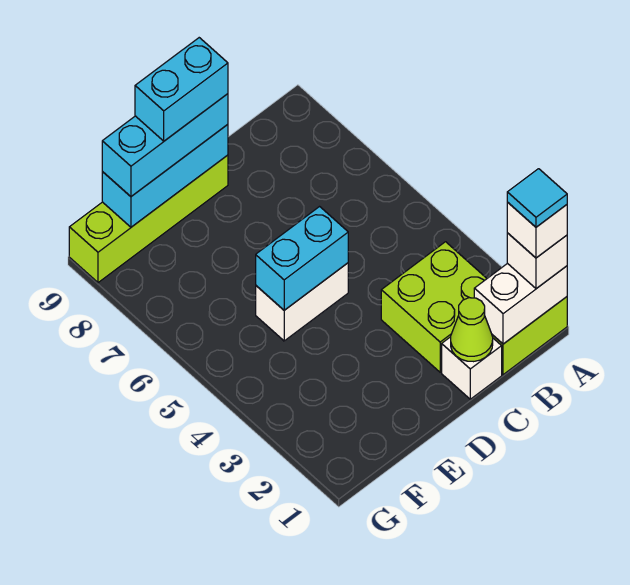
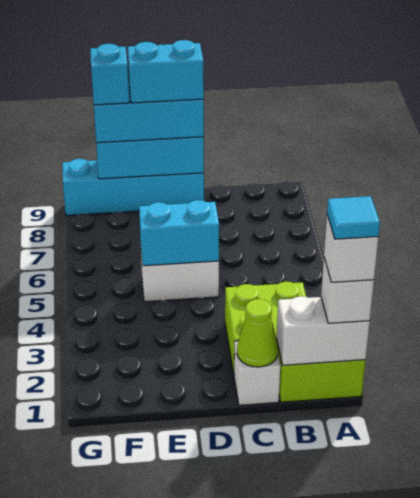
lime 1x4 brick [69,155,228,283] -> cyan 1x4 brick [62,159,204,216]
none -> cyan 1x1 brick [90,44,129,105]

